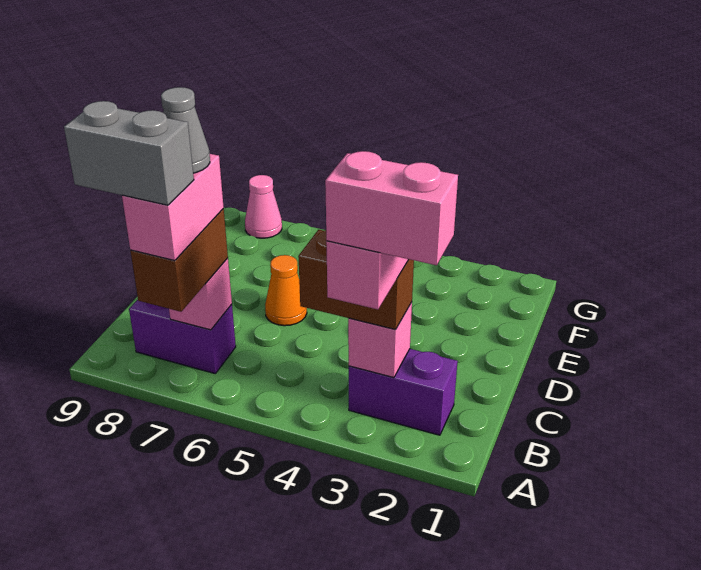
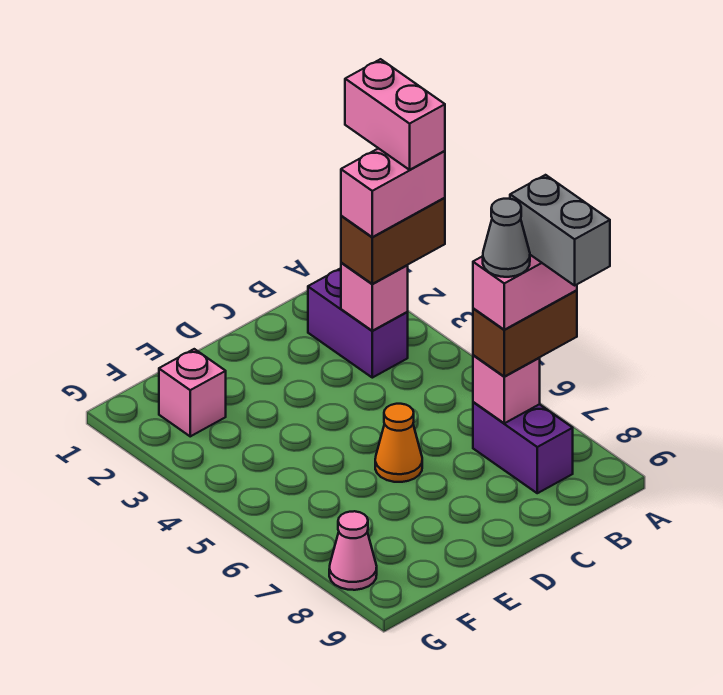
brown 1x2 brick [298,230,414,330] -> brown 1x2 brick turned to [341,198,445,284]
none -> pink 1x1 brick [159,349,226,436]

